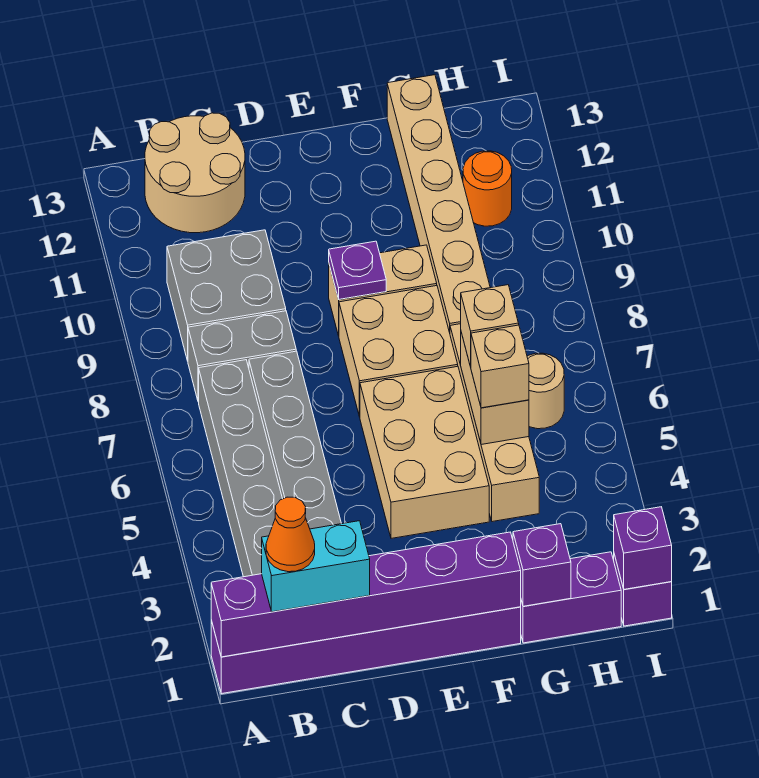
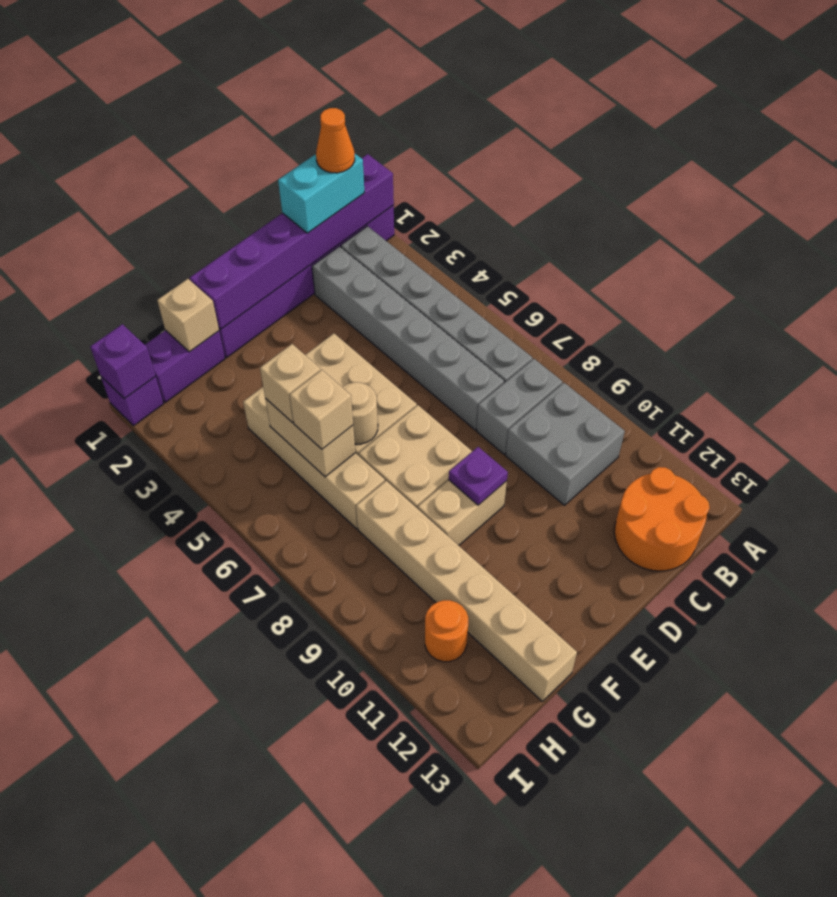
tan 2x2 round brick [145,113,245,233] -> orange 2x2 round brick [614,467,710,571]
purple 1x1 brick [513,524,571,606] -> tan 1x1 brick [157,279,219,352]
tan 1x1 round brick [527,353,564,429] -> tan 1x1 round brick moved to [342,382,378,444]

